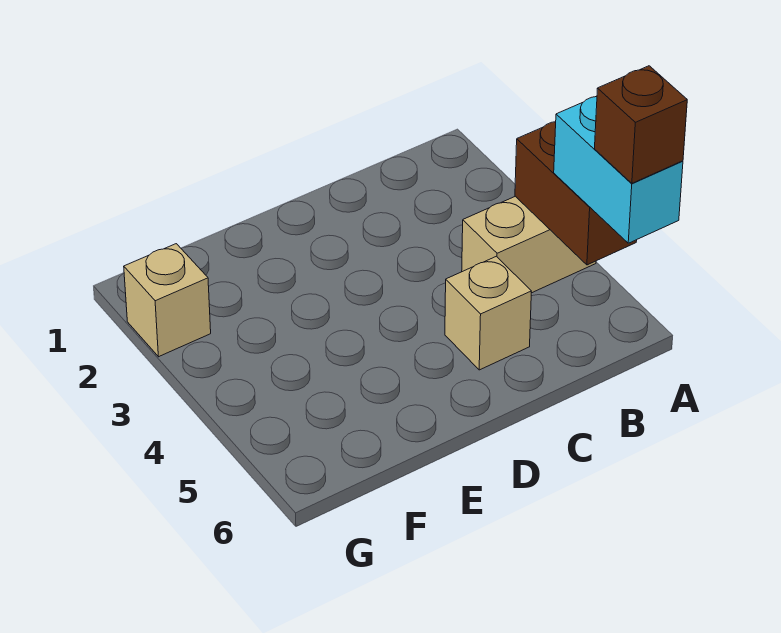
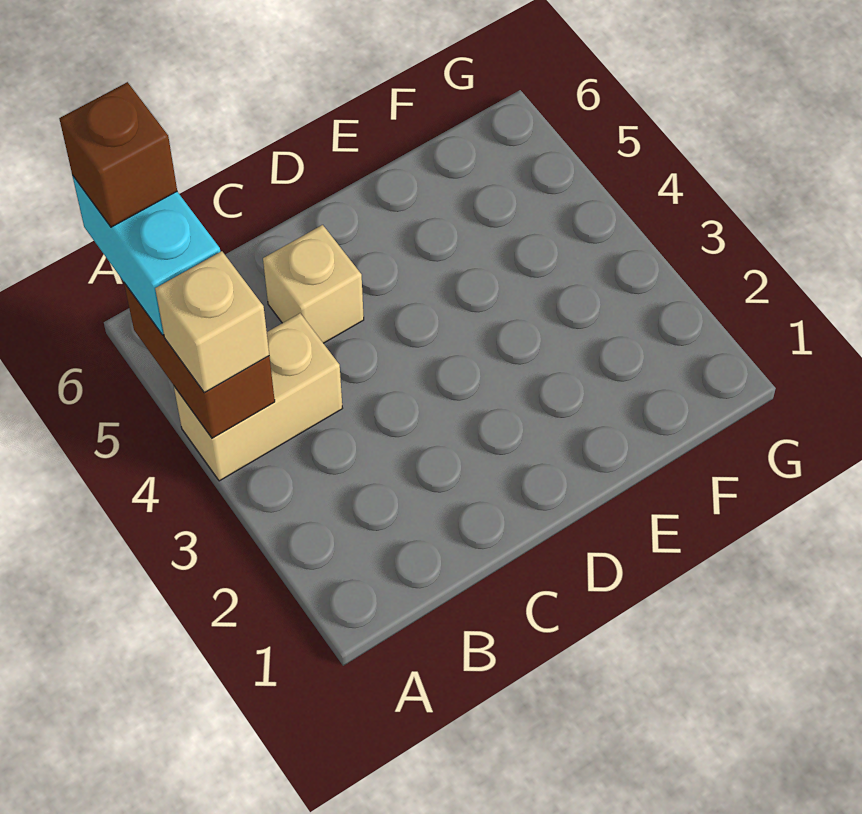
tan 1x1 brick [124,244,211,357] -> tan 1x1 brick moved to [155,251,269,393]

